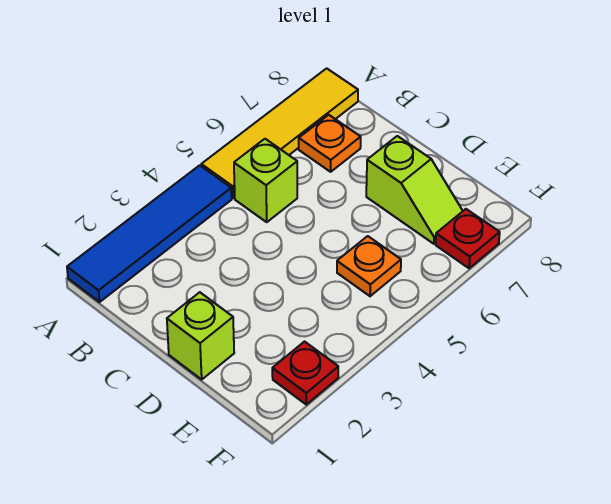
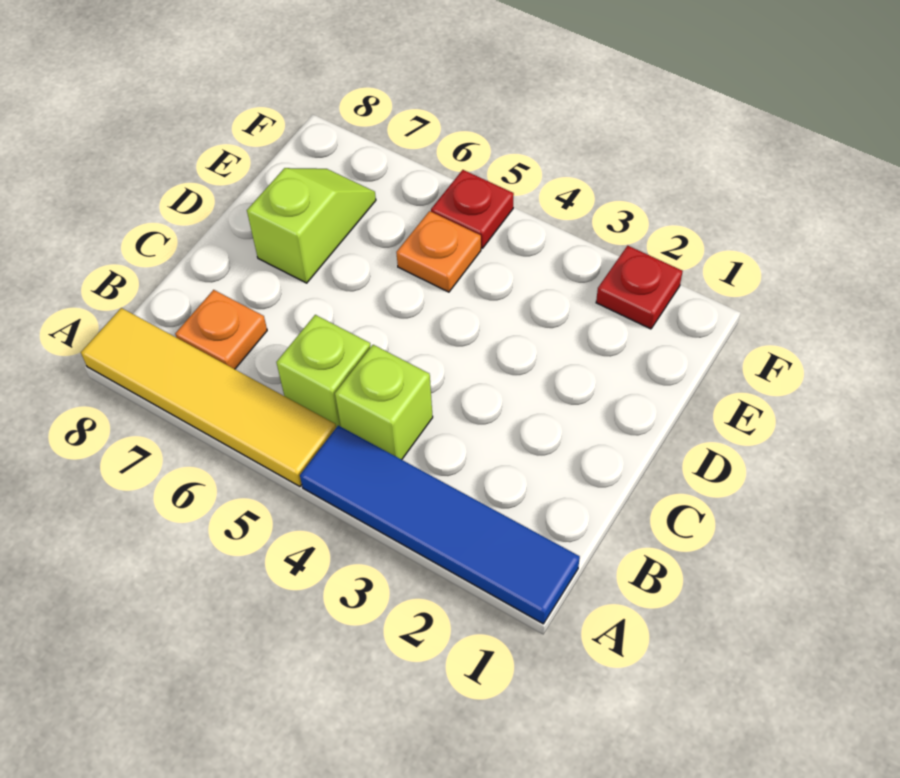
lime 1x1 brick [167,292,234,379] -> lime 1x1 brick moved to [335,345,433,460]
red 1x1 plate [436,209,500,268] -> red 1x1 plate moved to [431,170,514,248]

